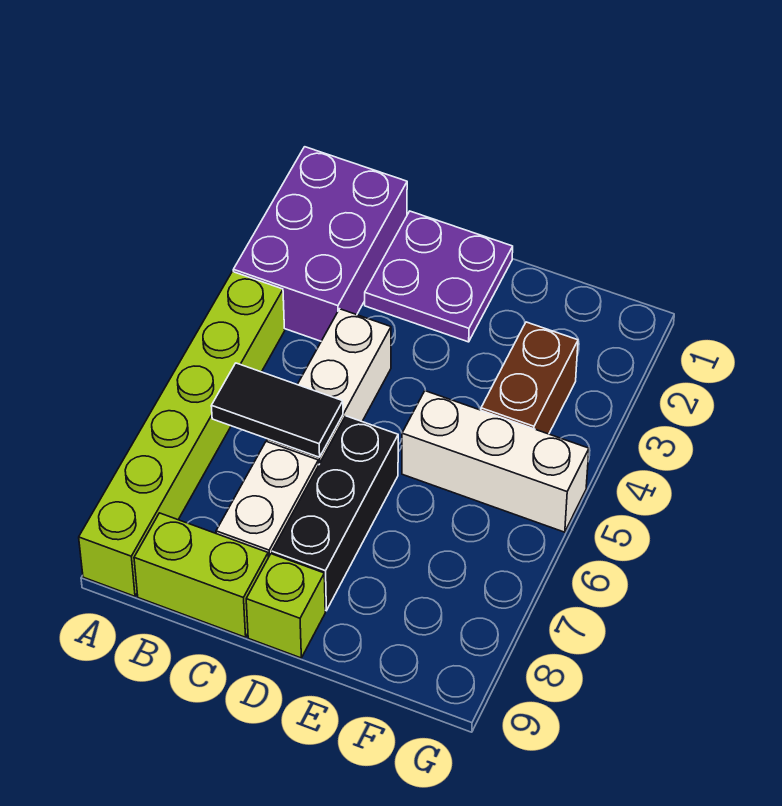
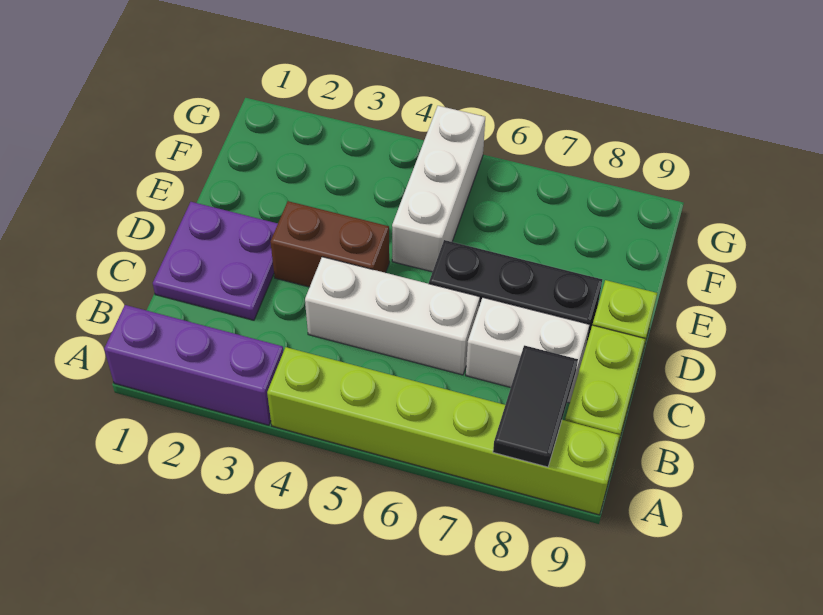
purple 2x3 brick [233,147,407,341] -> purple 1x3 brick [104,305,283,425]
black 1x2 tile [211,363,343,457] -> black 1x2 tile moved to [493,345,578,467]
brown 1x2 brick [481,322,578,434] -> brown 1x2 brick moved to [270,201,389,287]

